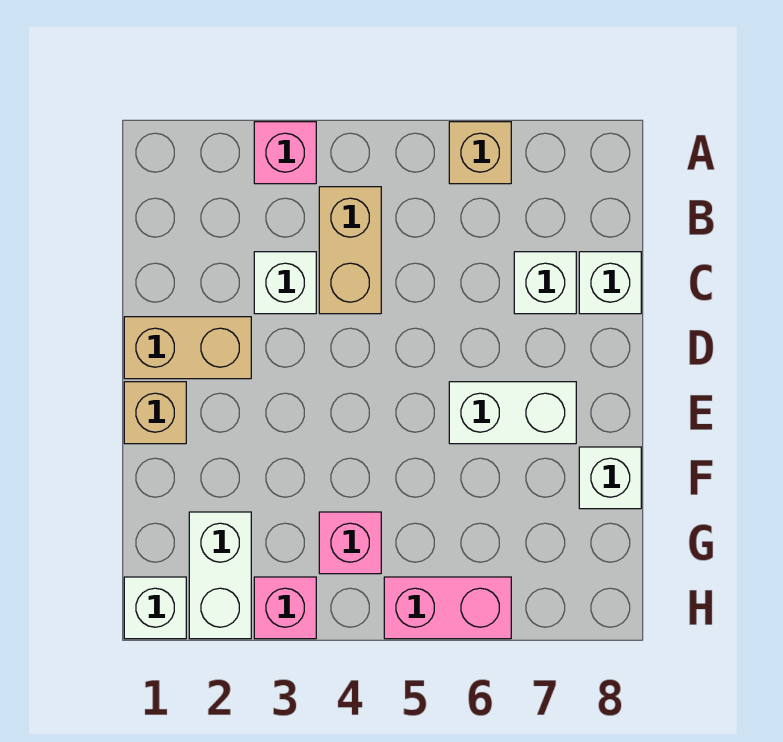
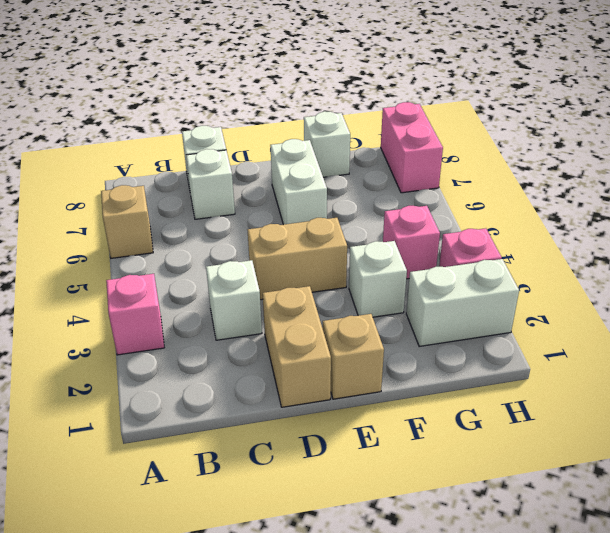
tan 1x2 brick [319,187,381,314] -> tan 1x2 brick moved to [248,218,347,300]
white 1x1 brick [124,577,186,639] -> white 1x1 brick moved to [349,241,407,317]
pink 1x2 brick [384,577,511,639] -> pink 1x2 brick moved to [381,102,443,193]

